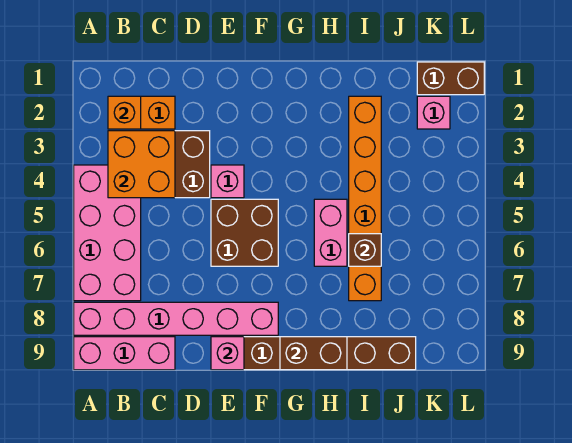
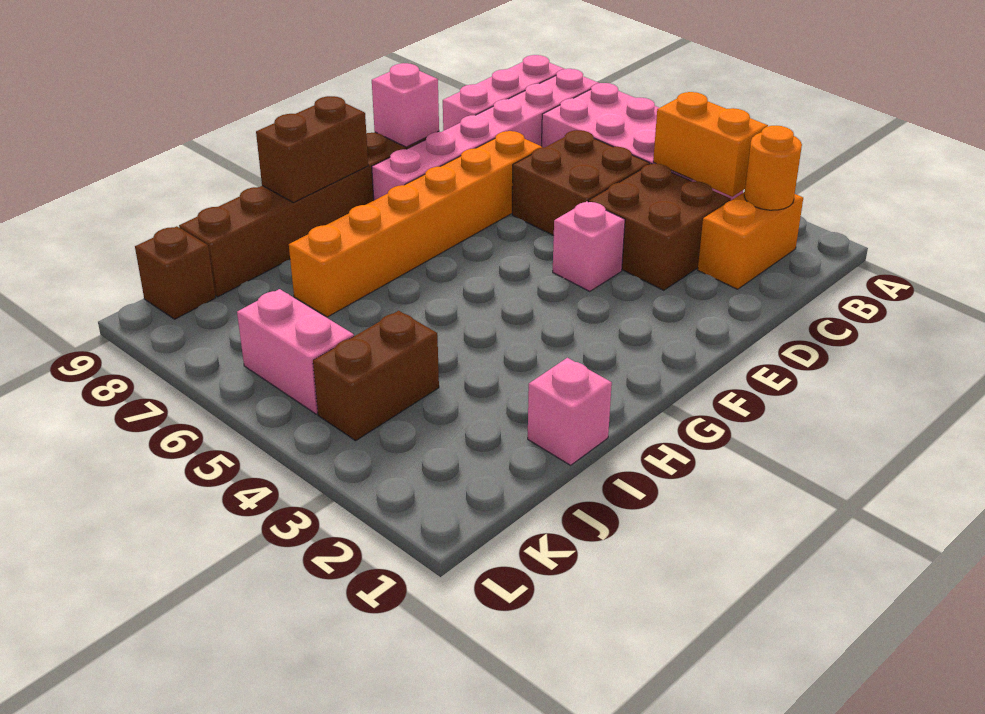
orange 1x1 brick [108,96,141,129] -> orange 1x1 round brick [744,126,802,210]
orange 2x2 brick [108,131,175,198] -> orange 1x2 brick [653,92,768,197]
brown 2x2 brick [211,199,278,266] -> brown 2x2 brick moved to [512,130,650,236]
pink 1x2 brick [314,199,347,266] -> pink 1x2 brick moved to [237,289,354,414]
orange 1x6 brick [349,96,381,301] -> orange 1x6 brick turned to [289,131,543,317]
brown 1x1 brick [349,234,381,266] -> brown 1x1 brick moved to [135,226,216,319]
brown 1x2 brick [417,62,484,95] -> brown 1x2 brick moved to [313,311,439,440]
pink 1x1 brick [417,96,450,129] -> pink 1x1 brick moved to [528,358,612,465]

